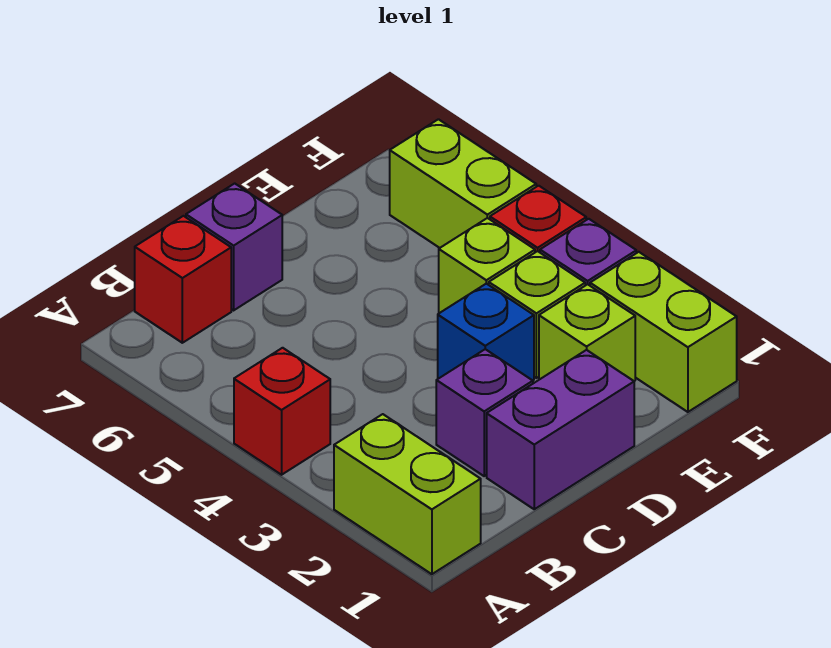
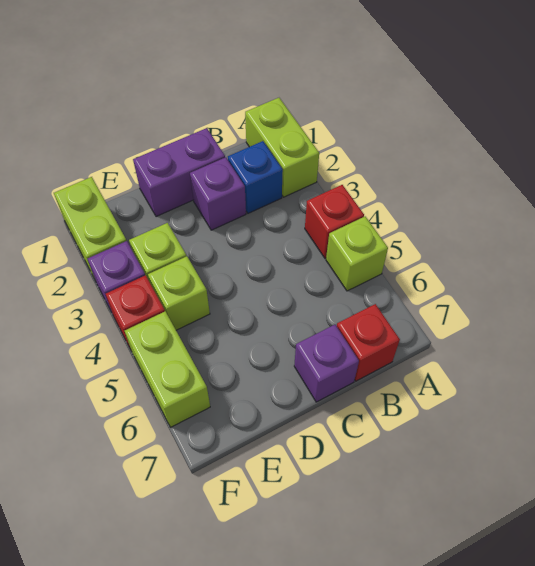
blue 1x1 brick [438,284,534,380] -> blue 1x1 brick moved to [228,141,283,213]
lime 1x1 brick [539,284,635,381] -> lime 1x1 brick moved to [326,217,388,291]

